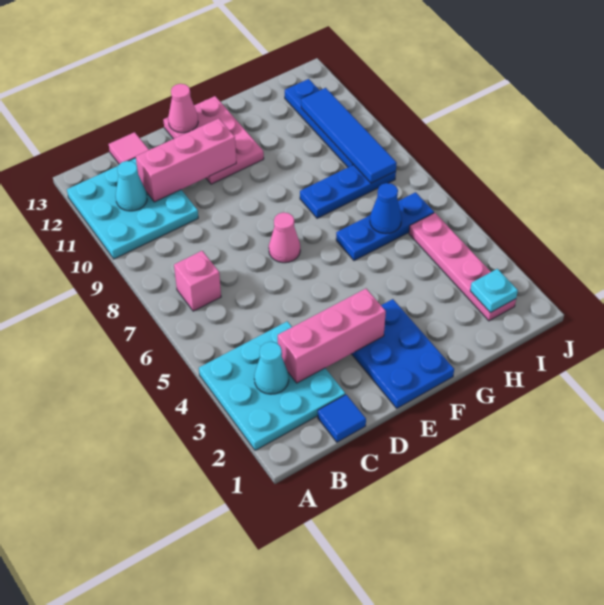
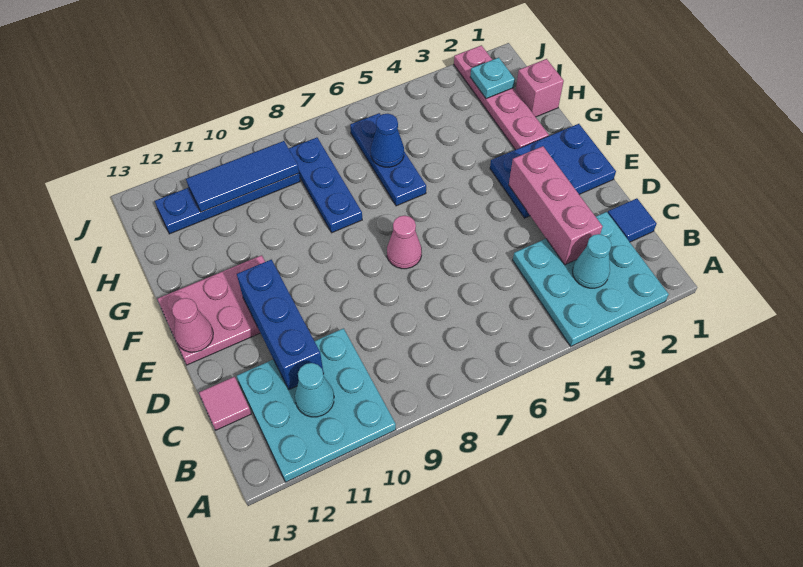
pink 1x1 brick [174,251,221,311] -> pink 1x1 brick moved to [516,59,564,117]
pink 1x3 brick [136,118,236,202] -> blue 1x3 brick [237,260,324,389]
pink 1x4 plate [409,213,516,321] -> pink 1x4 plate turned to [454,45,549,150]
blue 1x4 tile [301,88,397,183] -> blue 1x3 tile [186,141,299,212]

